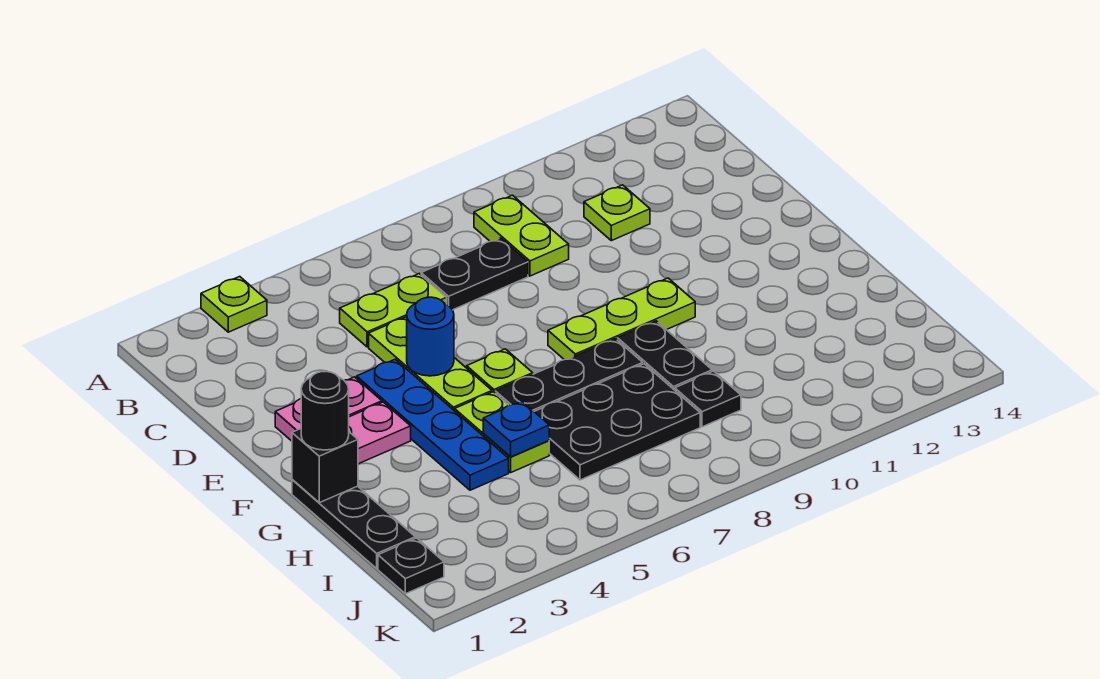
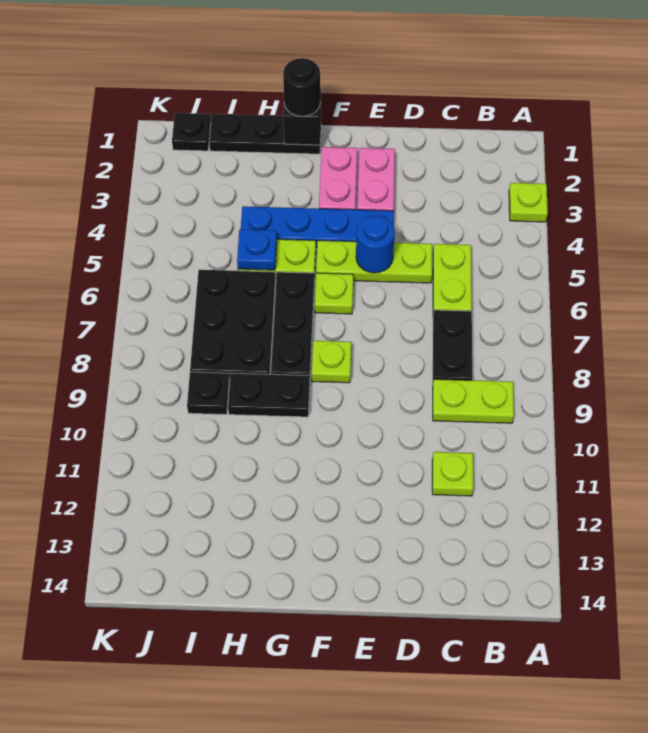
lime 1x3 plate [548,278,695,360] -> lime 1x1 plate [312,341,351,383]

